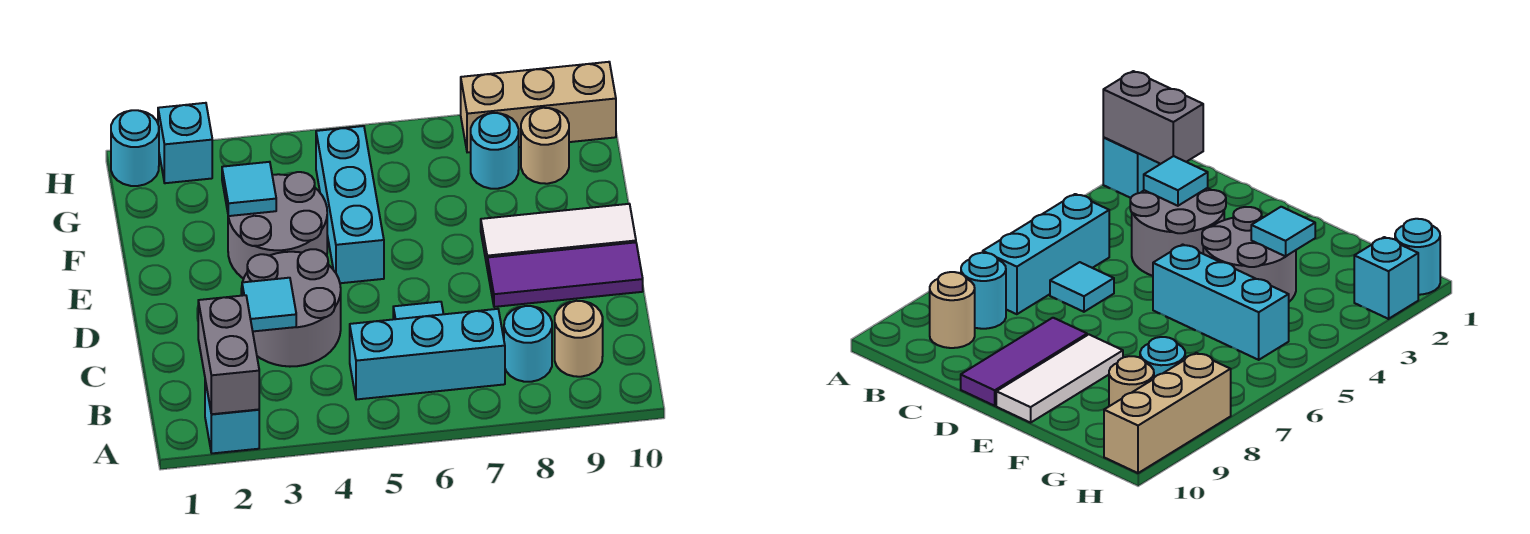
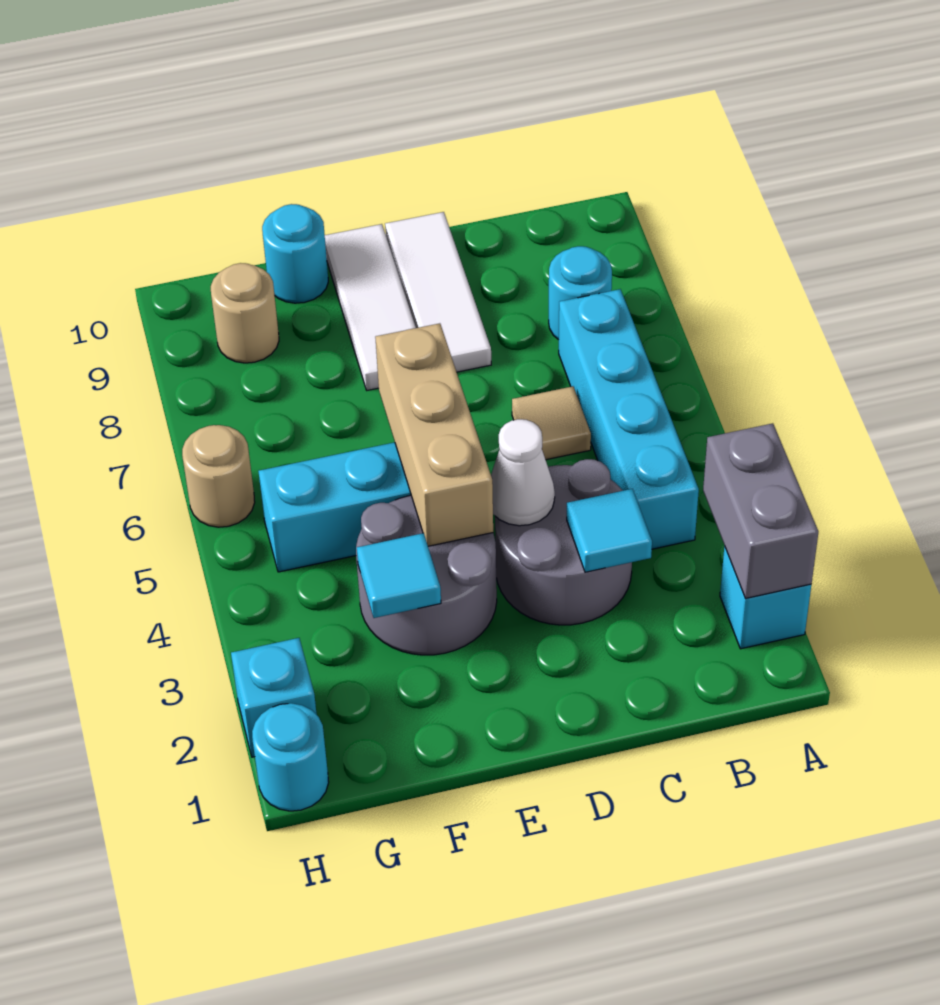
grey 1x2 brick [198,295,259,414] -> grey 1x2 brick turned to [703,423,818,599]
cyan 1x3 brick [350,309,505,400] -> cyan 1x4 brick [559,289,699,549]
tan 1x1 round brick [555,301,603,377] -> tan 1x1 round brick moved to [182,425,255,527]
cyan 1x1 tile [393,302,443,319] -> tan 1x1 tile [512,386,591,460]
none -> white 1x1 cone [491,419,555,526]
purple 1x3 tile [487,242,643,307] -> white 1x3 tile [385,212,491,372]
cyan 1x1 round brick [471,113,519,189] -> cyan 1x1 round brick moved to [262,204,328,303]
tan 1x3 brick [461,62,616,152] -> tan 1x3 brick moved to [375,323,493,546]

